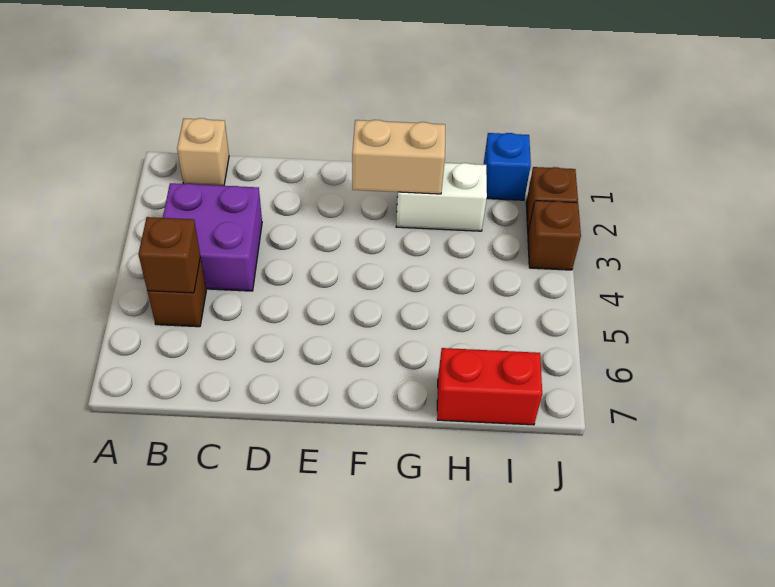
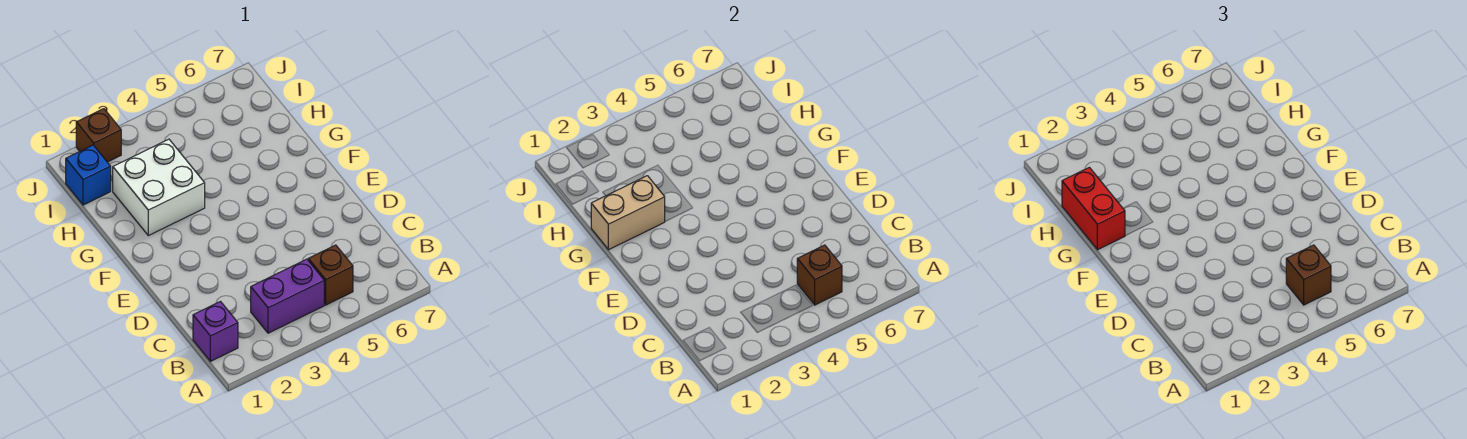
tan 1x1 brick [177,118,229,186] -> purple 1x1 brick [193,302,238,361]
purple 2x2 brick [163,183,262,291] -> purple 1x2 brick [251,259,324,333]
tan 1x2 brick [352,120,445,194] -> tan 1x2 brick turned to [591,176,665,250]
white 1x2 brick [396,163,487,231] -> white 2x2 brick [113,139,205,236]
red 1x2 brick [437,348,542,425] -> red 1x2 brick moved to [1062,167,1125,250]
brown 1x1 brick [528,201,581,270] -> brown 1x1 brick moved to [1286,245,1331,305]

